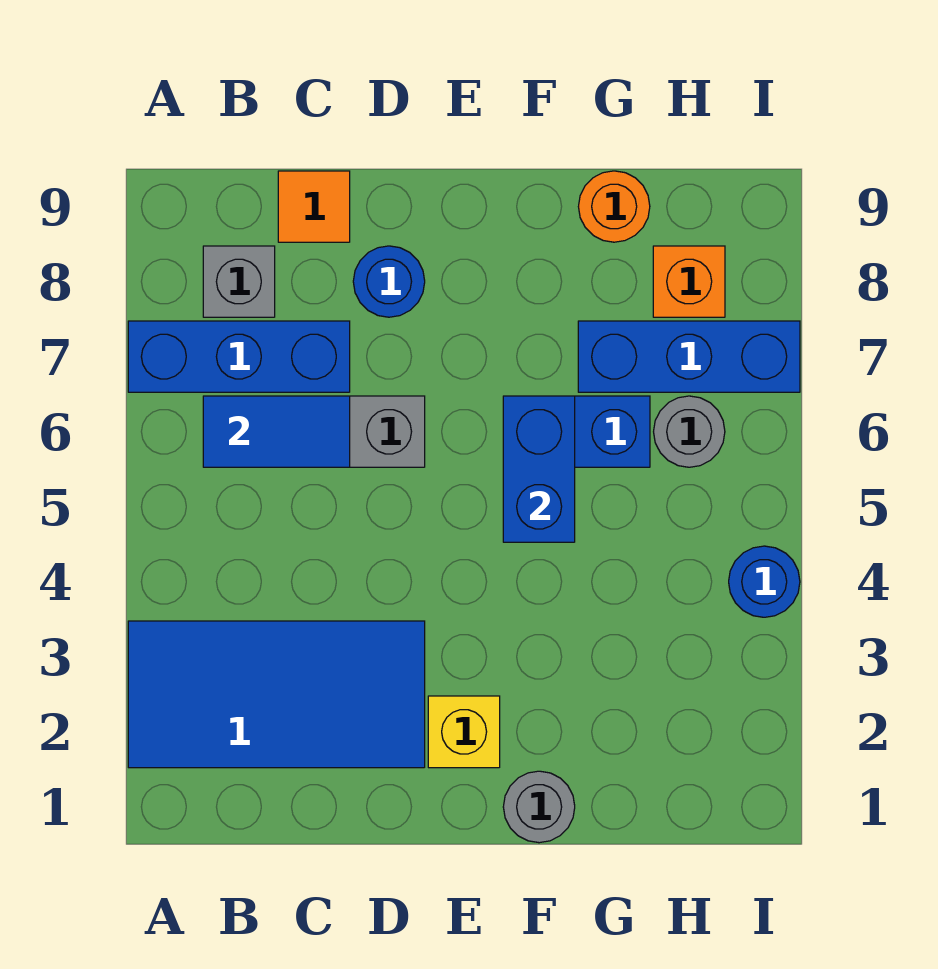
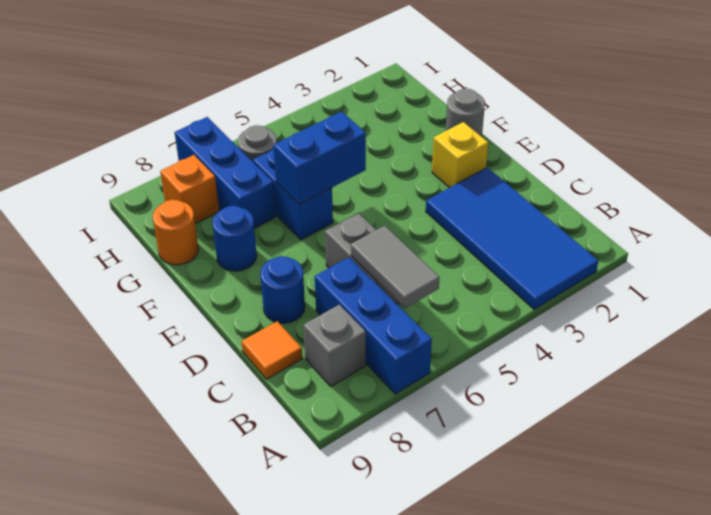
blue 1x2 tile [203,396,350,467] -> grey 1x2 tile [351,226,440,308]
blue 1x1 round brick [729,546,800,617] -> blue 1x1 round brick moved to [212,206,257,271]

